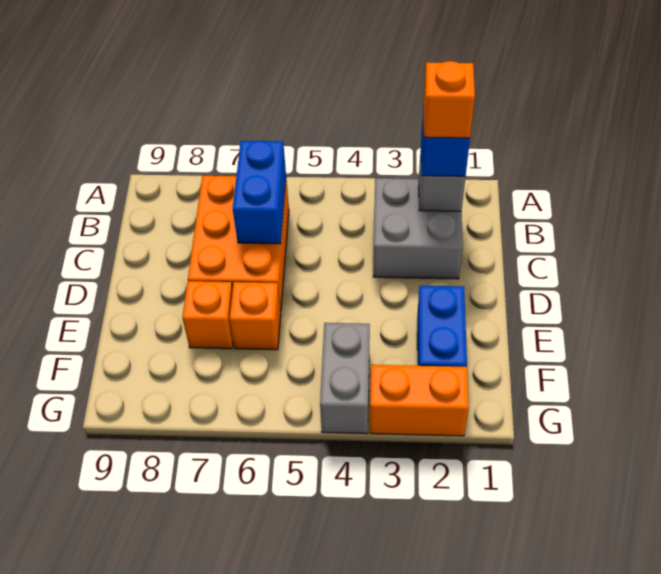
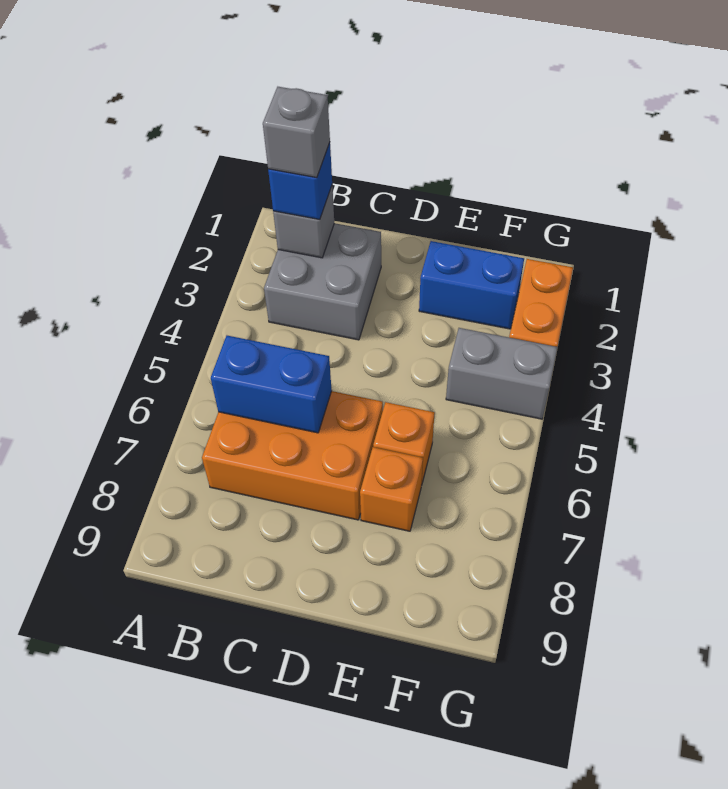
orange 1x1 brick [423,61,475,138] -> grey 1x1 brick [263,87,330,178]

